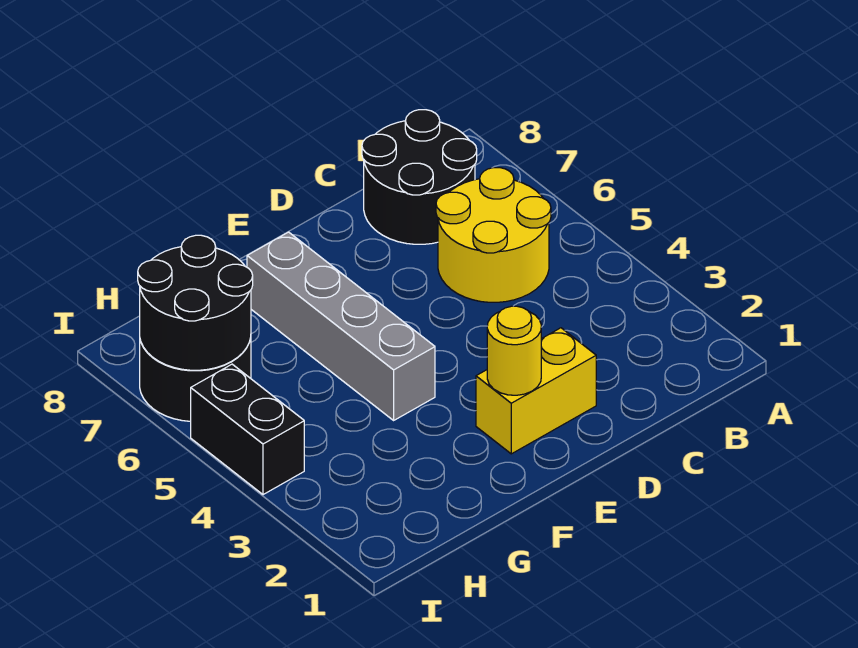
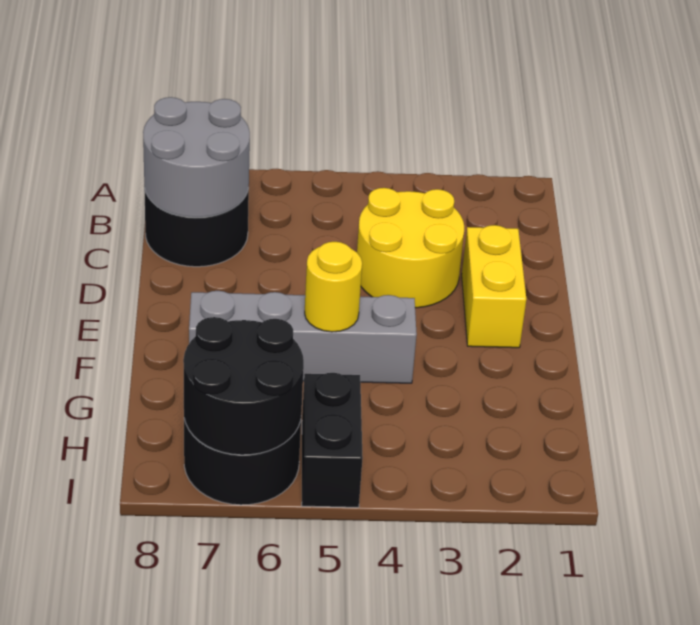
yellow 2x2 round brick [436,168,551,302] -> yellow 2x2 round brick moved to [357,188,464,308]
none -> grey 2x2 round brick [143,97,250,217]
yellow 1x1 round brick [487,306,541,395] -> yellow 1x1 round brick moved to [305,242,362,332]
black 1x2 brick [191,364,304,495] -> black 1x2 brick turned to [302,373,363,507]

